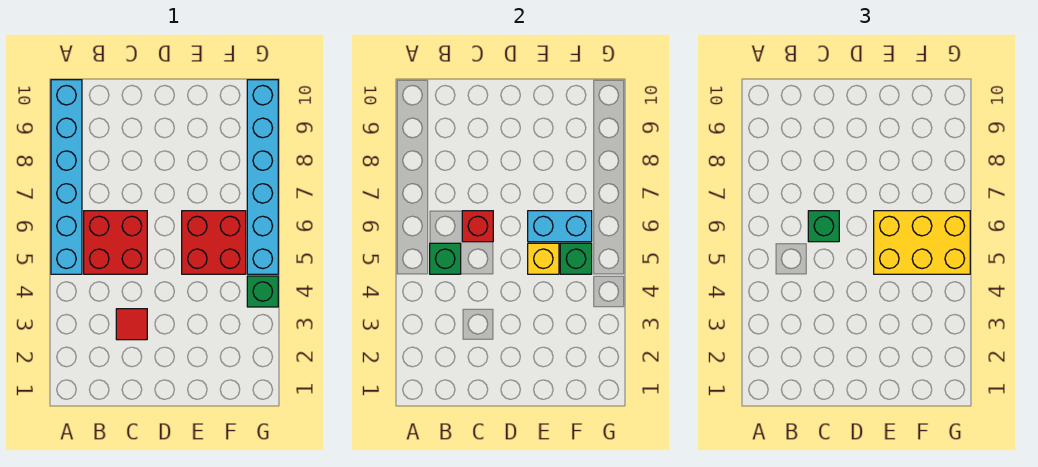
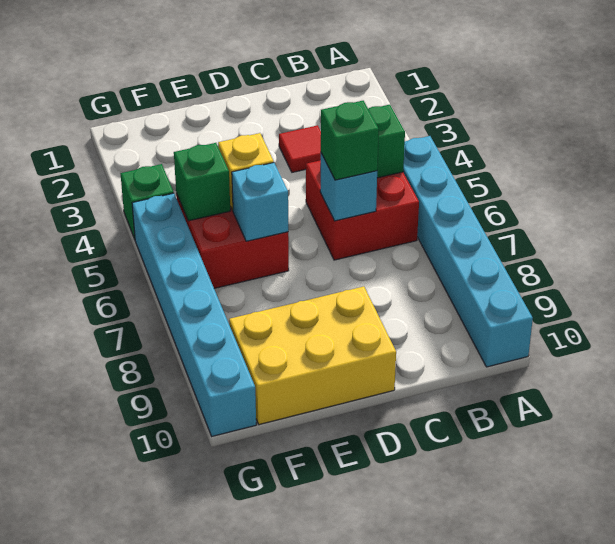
red 1x1 brick [462,211,493,242] -> cyan 1x1 brick [320,153,377,221]
yellow 2x3 brick [874,211,970,274] -> yellow 2x3 brick moved to [229,286,396,425]
cyan 1x2 brick [528,211,592,242] -> cyan 1x1 brick [232,163,288,241]

